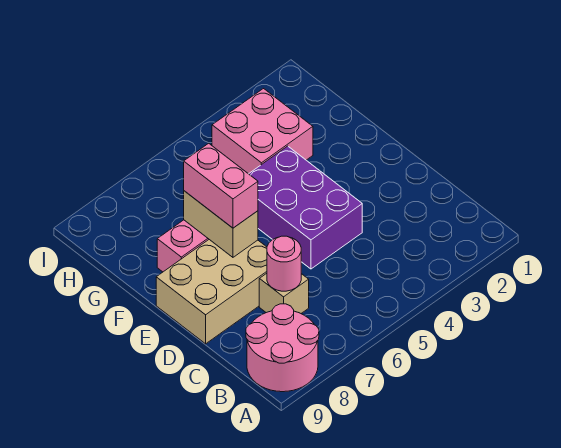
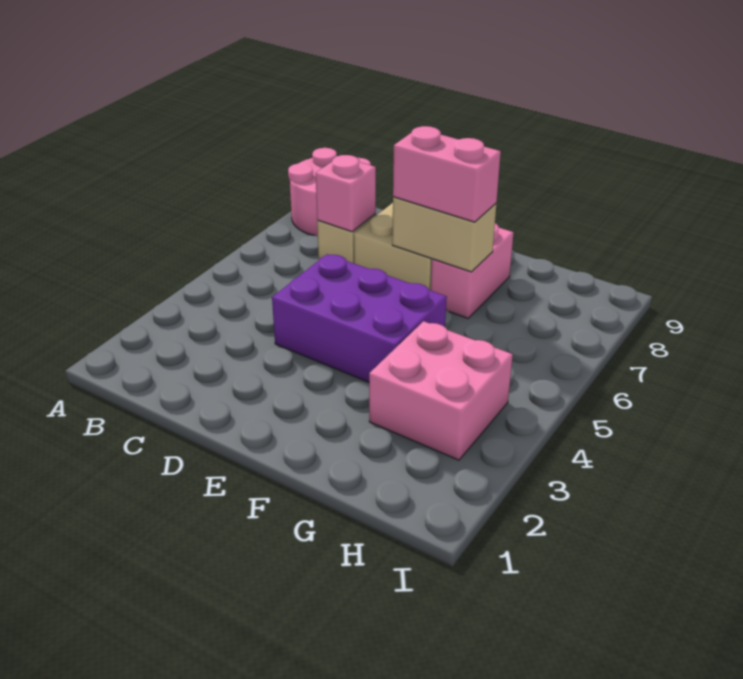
pink 1x1 round brick [267,236,301,291] -> pink 1x1 brick [316,155,376,232]

